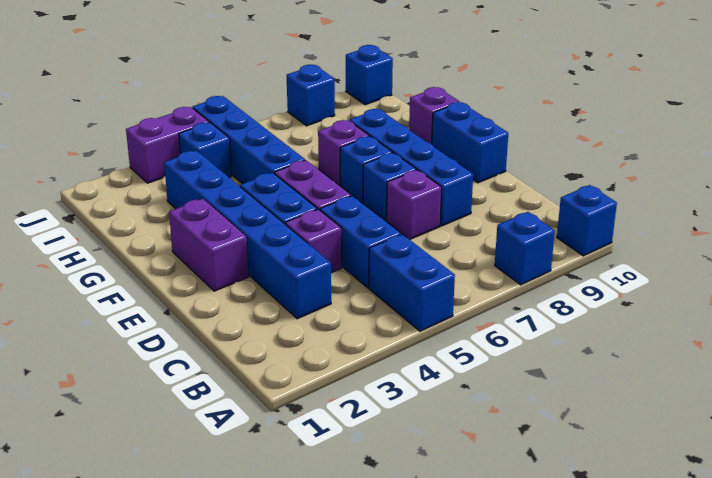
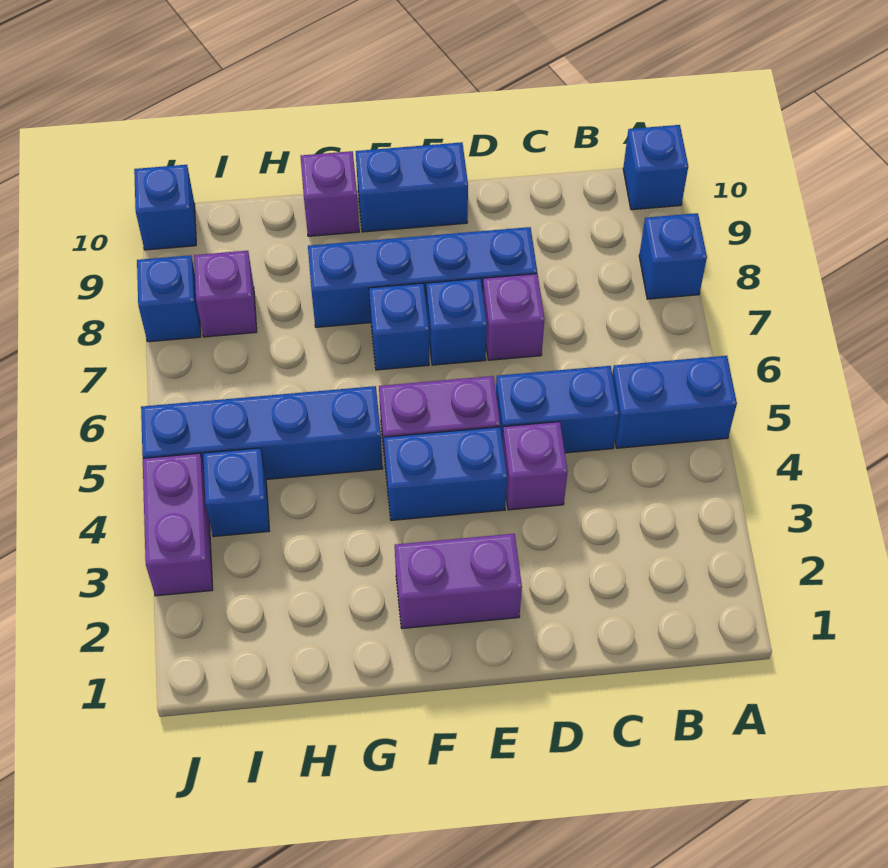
blue 1x6 brick [164,151,331,319] -> none
purple 1x1 brick [318,120,369,185] -> purple 1x1 brick moved to [194,251,257,337]

